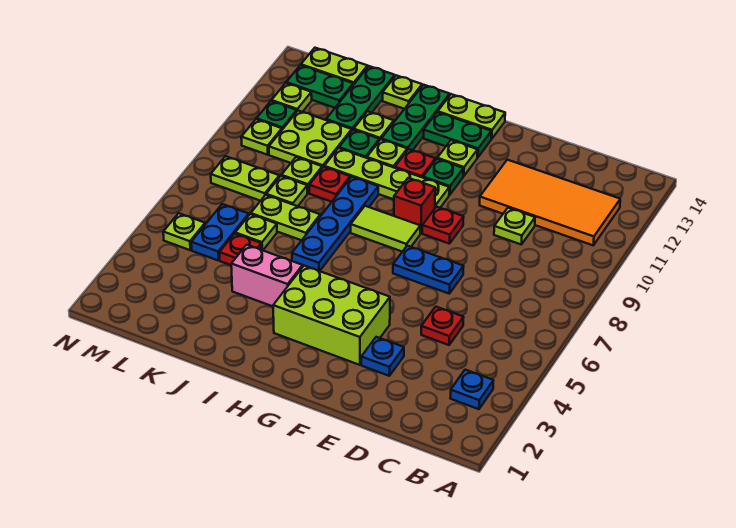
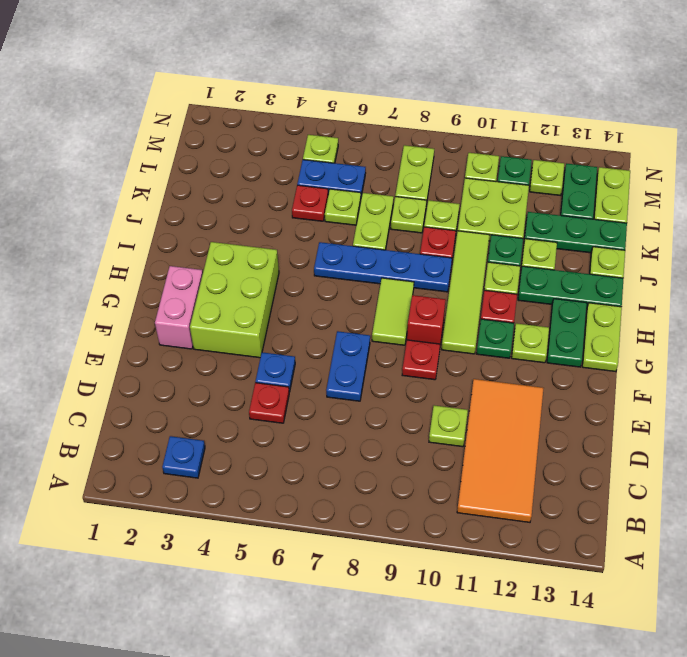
blue 1x1 plate [361,337,404,376] -> blue 1x1 plate moved to [256,352,295,392]
lime 1x4 plate [324,148,449,208] -> lime 1x4 tile [442,231,489,354]
pink 1x2 brick [231,245,303,306] -> pink 1x2 brick moved to [155,266,203,349]

